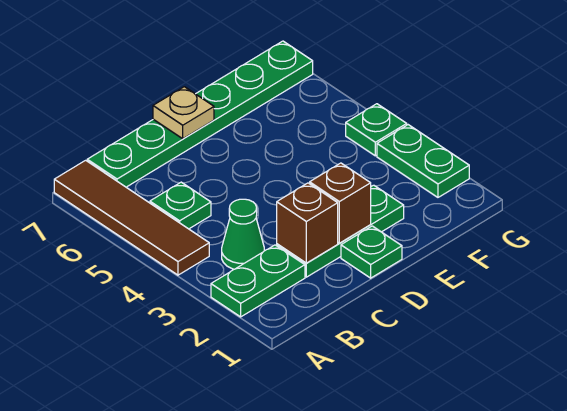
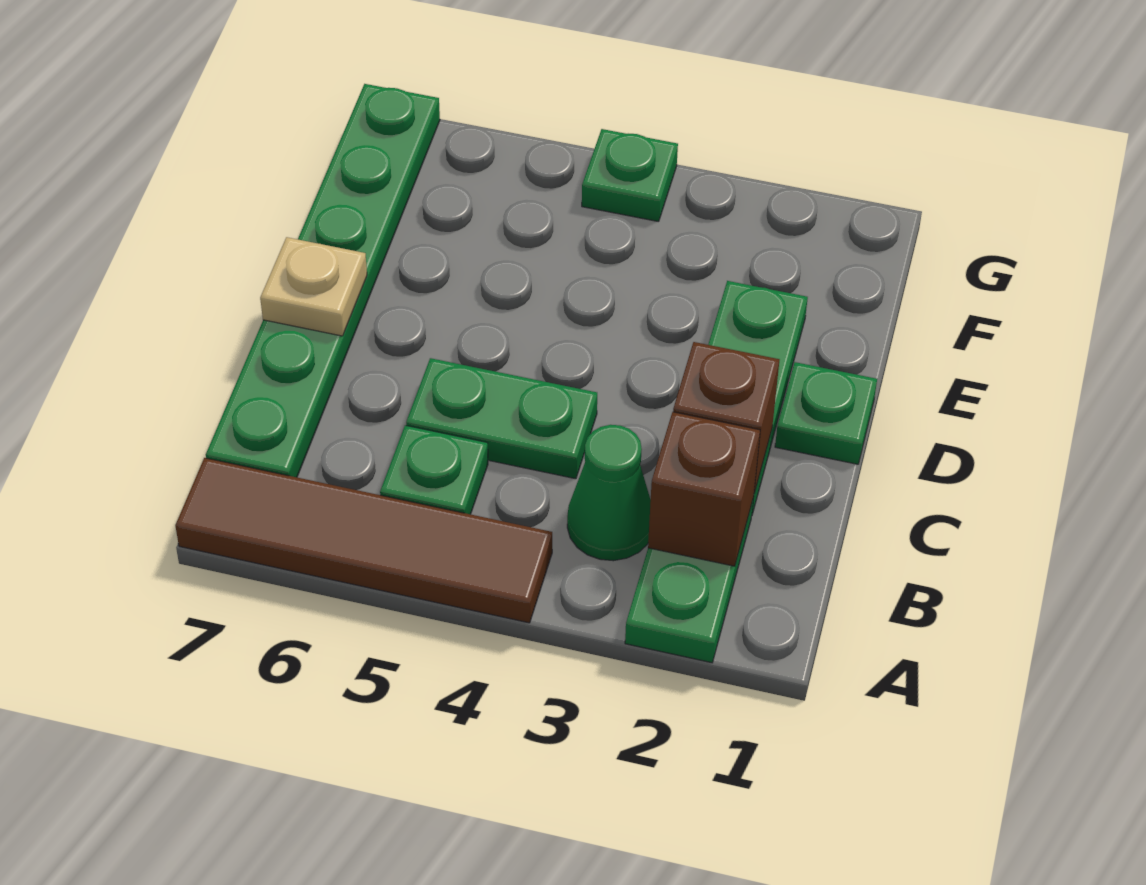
brown 1x1 brick [310,163,371,243] -> brown 1x1 brick moved to [648,412,760,566]
green 1x2 plate [377,125,469,197] -> green 1x2 plate moved to [406,358,597,479]

